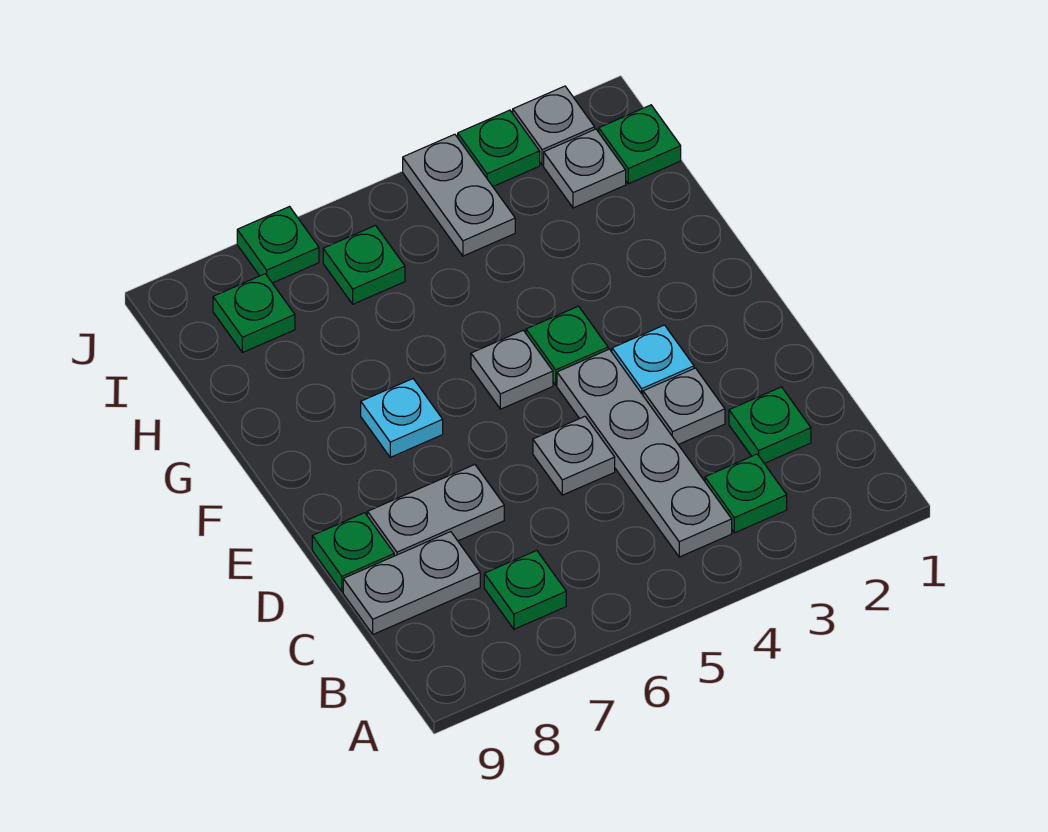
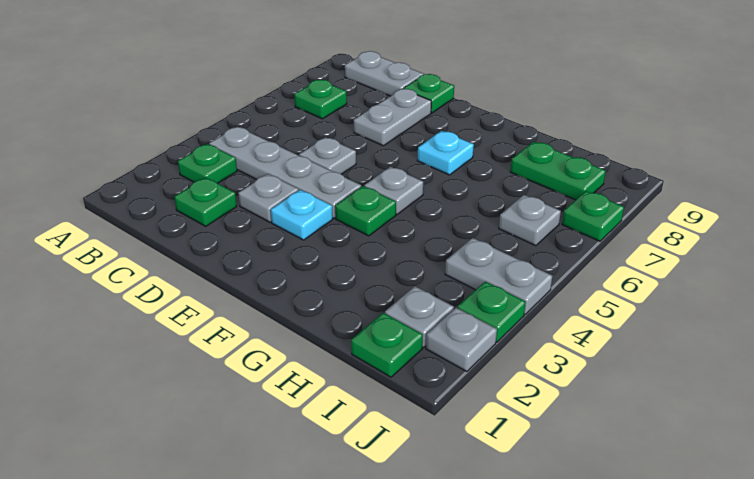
grey 1x2 plate [343,532,480,634] -> grey 1x2 plate turned to [345,51,424,96]
green 1x1 plate [323,226,405,304] -> grey 1x1 plate [499,195,561,246]
green 1x1 plate [213,274,295,353] -> green 1x2 plate [510,142,606,200]

